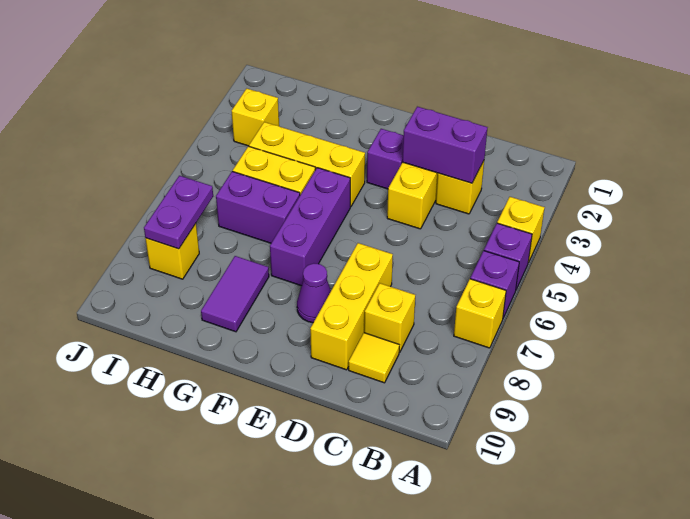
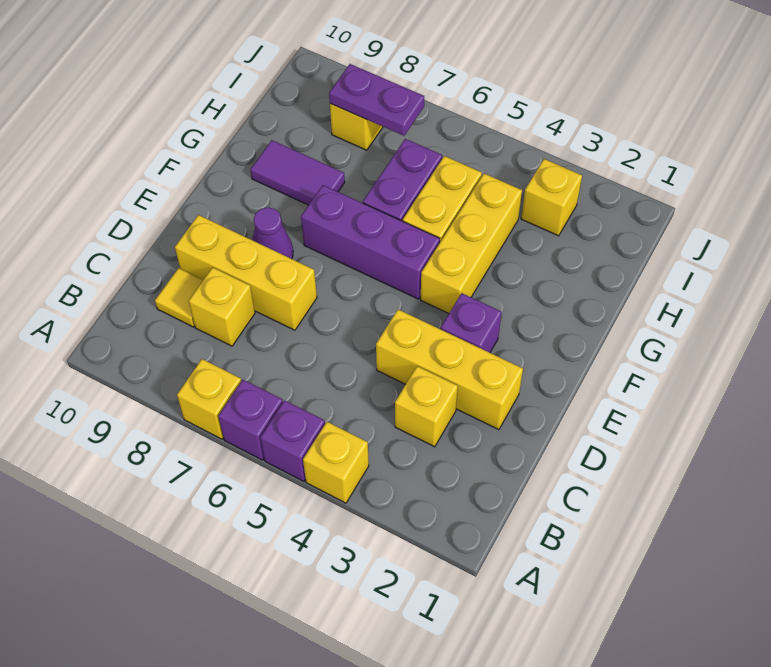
purple 1x2 brick [402,107,488,183] -> none

